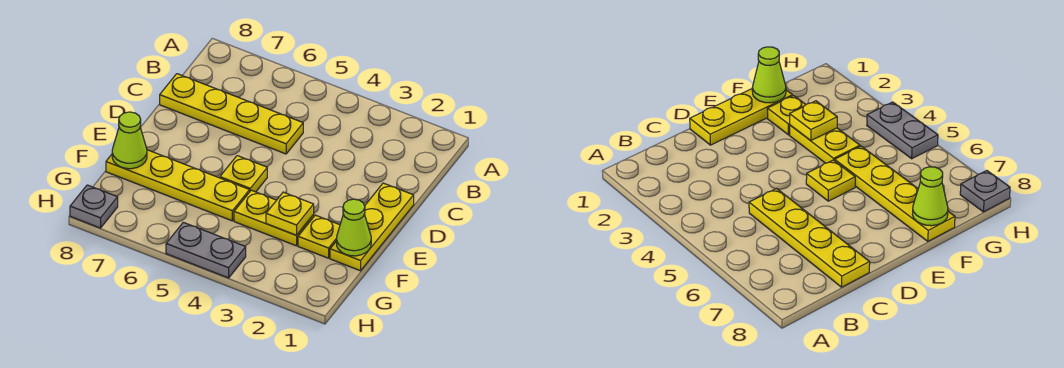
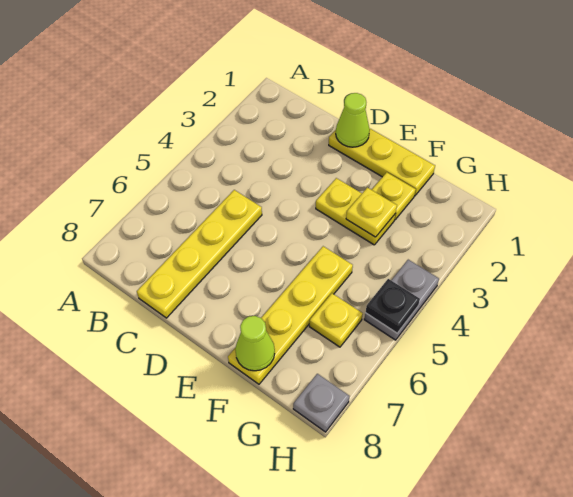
yellow 1x1 plate [220,156,267,192] -> yellow 1x1 plate moved to [309,293,363,347]
lime 1x1 cone [337,199,371,256] -> lime 1x1 cone moved to [336,93,370,147]
yellow 1x2 plate [234,190,314,246] -> yellow 1x2 plate turned to [316,178,395,245]
none -> black 1x1 plate [365,279,420,333]

